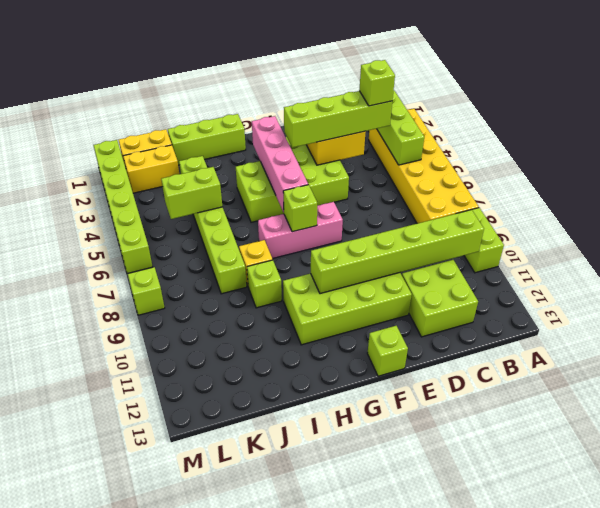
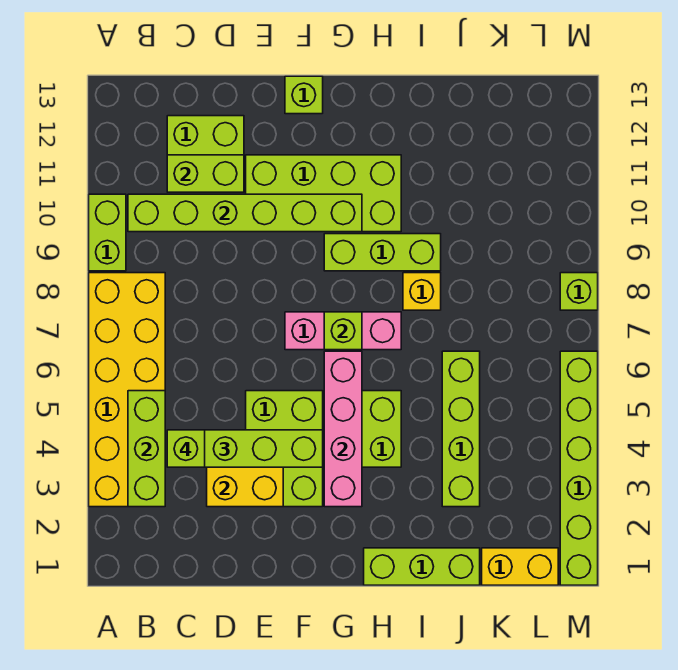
lime 1x1 brick [247,260,282,308] -> lime 1x3 brick [324,234,441,271]
lime 1x6 brick [179,156,247,294] -> lime 1x4 brick [442,351,480,507]
lime 1x2 brick [161,167,222,219] -> lime 1x2 brick moved to [167,155,244,192]
yellow 1x2 brick [123,145,179,193] -> none

